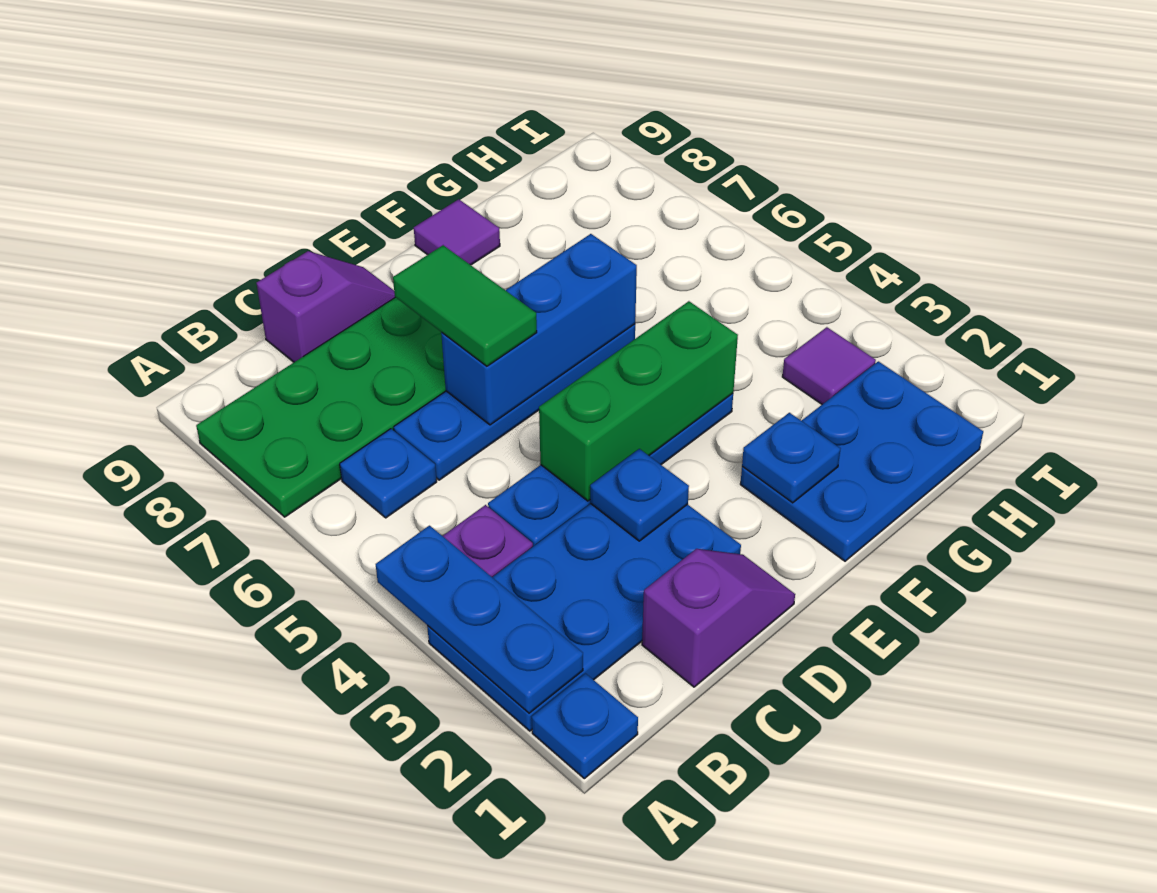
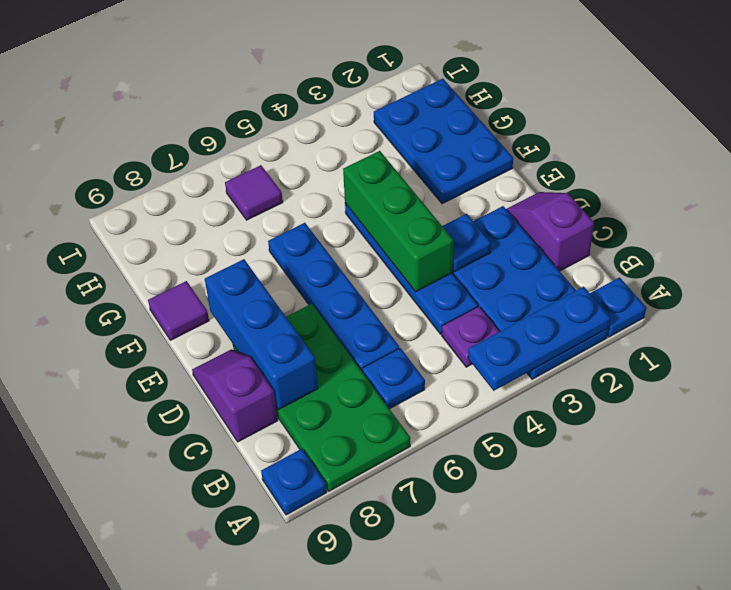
blue 1x3 brick [441,234,637,425] -> blue 1x3 brick moved to [205,259,318,410]
green 1x2 tile [393,245,537,366] -> none
blue 1x1 plate [742,413,840,503] -> blue 1x1 plate moved to [261,449,327,515]
purple 1x1 tile [782,327,876,404] -> purple 1x1 tile moved to [225,165,283,220]

